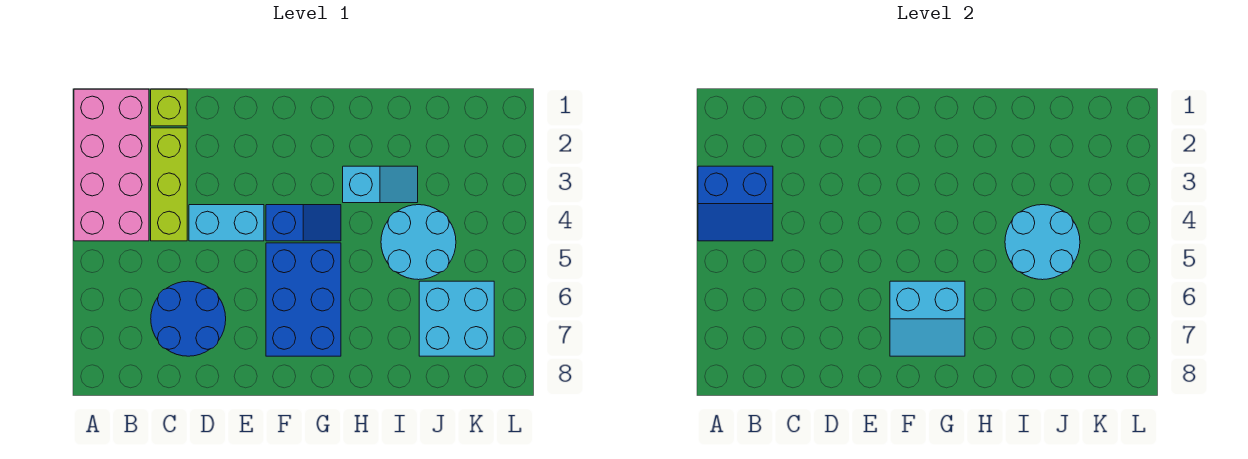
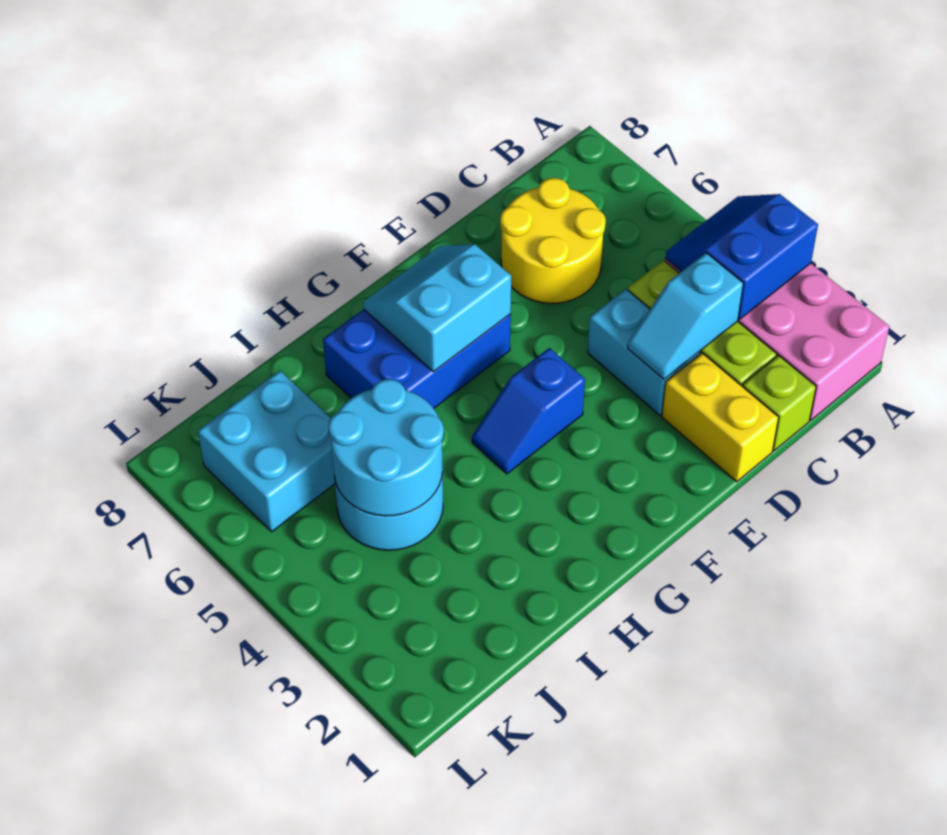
blue 2x2 round brick [151,281,226,356] -> yellow 2x2 round brick [500,178,606,303]
none -> yellow 1x2 brick [662,353,779,482]
cyan 1x2 brick [189,205,264,241] -> cyan 1x2 brick turned to [588,289,700,415]
blue 2x3 brick [266,243,341,356] -> blue 2x3 brick turned to [323,309,511,409]
cyan 1x2 slope [343,166,418,203] -> cyan 1x2 slope moved to [628,253,743,379]

